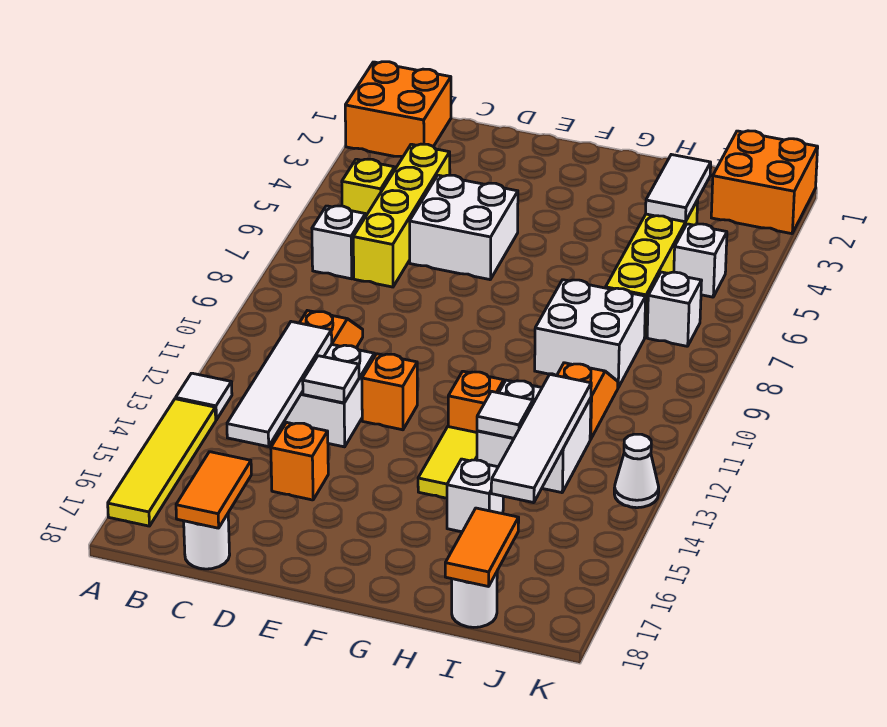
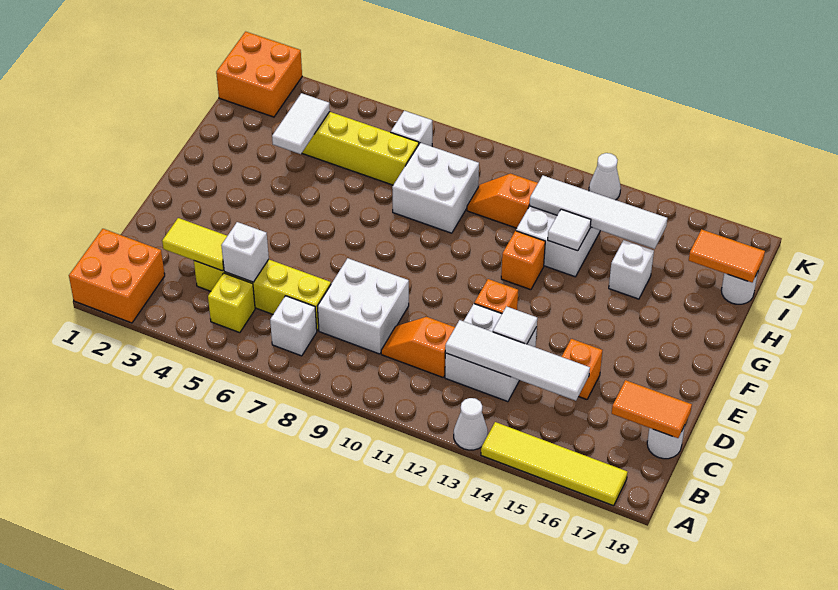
white 1x1 tile [176,373,232,420] -> white 1x1 cone [454,398,488,450]
white 2x2 brick [410,175,518,280] -> white 2x2 brick moved to [317,258,409,354]
yellow 1x2 tile [418,427,477,498] -> yellow 1x2 tile moved to [162,218,227,271]
white 1x2 tile [646,155,711,222] -> white 1x2 tile turned to [272,93,330,154]
white 1x1 brick [674,224,727,297] -> white 1x1 brick moved to [221,222,269,282]

